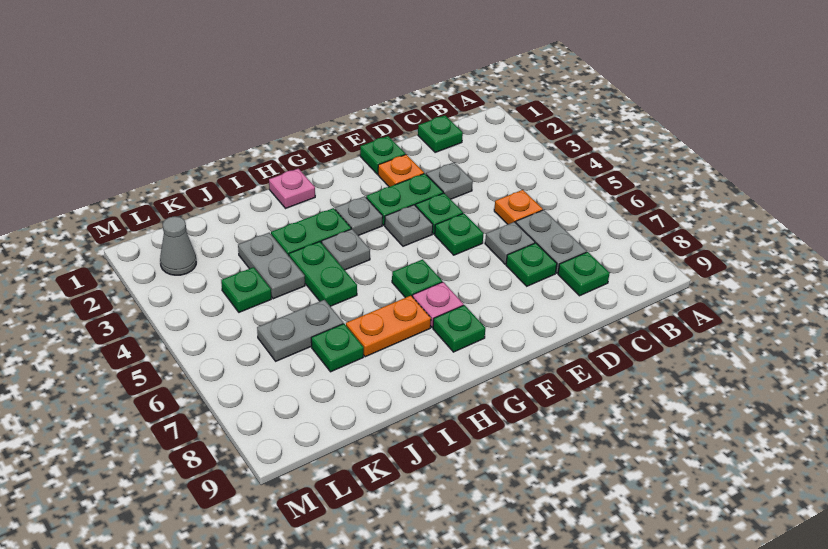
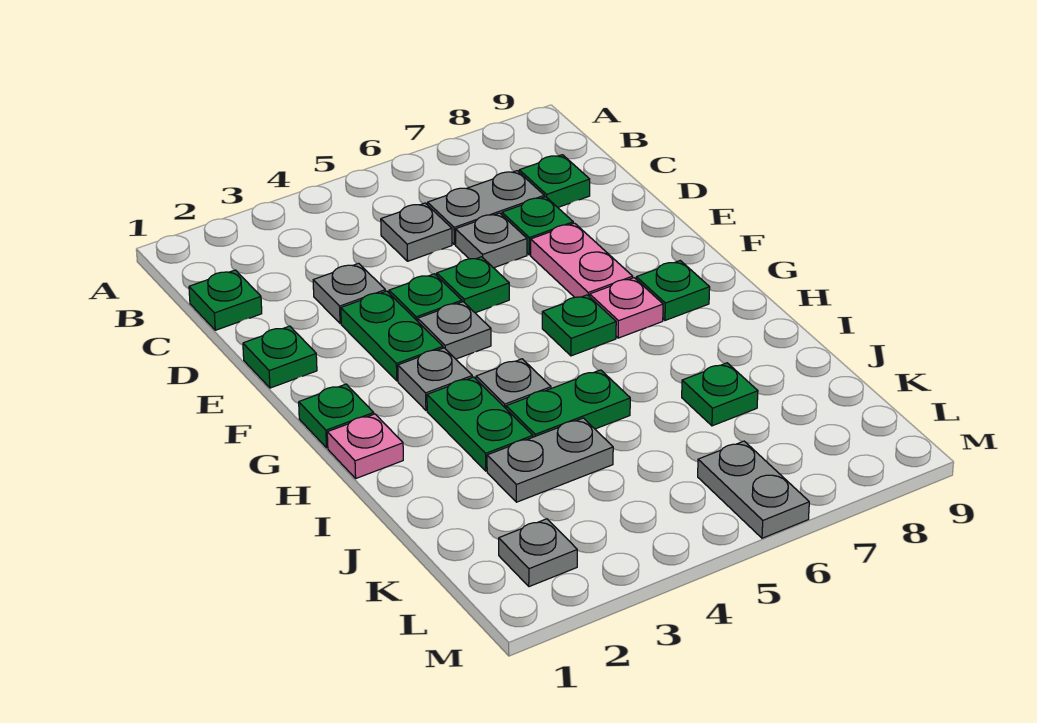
orange 1x1 plate [494,190,543,224] -> grey 1x1 plate [381,203,452,261]
orange 1x1 plate [378,154,424,187] -> none
none -> pink 1x2 plate [531,223,633,297]
orange 1x2 plate [346,296,431,357] -> none
grey 1x2 plate [257,300,343,361] -> grey 1x2 plate moved to [698,441,809,538]
green 1x1 plate [221,267,271,312] -> green 1x1 plate moved to [299,384,374,448]
grey 1x1 cone [160,216,196,275] -> grey 1x1 plate [499,519,577,587]

